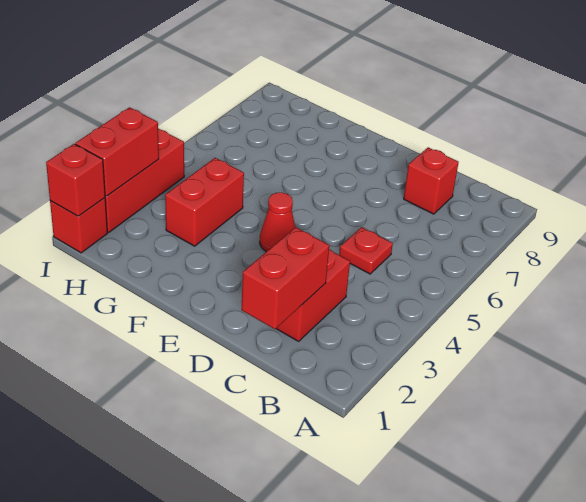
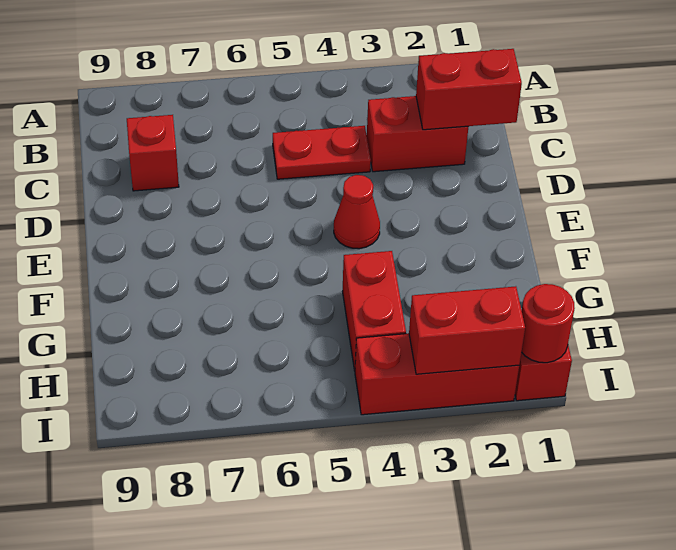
red 1x1 plate [339,227,393,274] -> red 1x2 plate [273,126,371,179]
red 1x2 brick [165,158,244,246] -> red 1x2 brick turned to [343,251,406,371]
red 1x1 brick [46,144,105,216] -> red 1x1 round brick [522,284,575,363]

